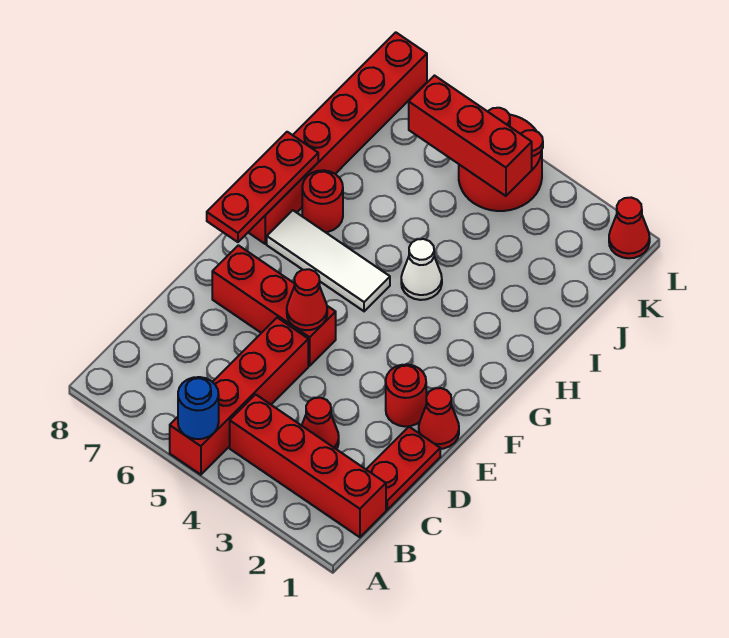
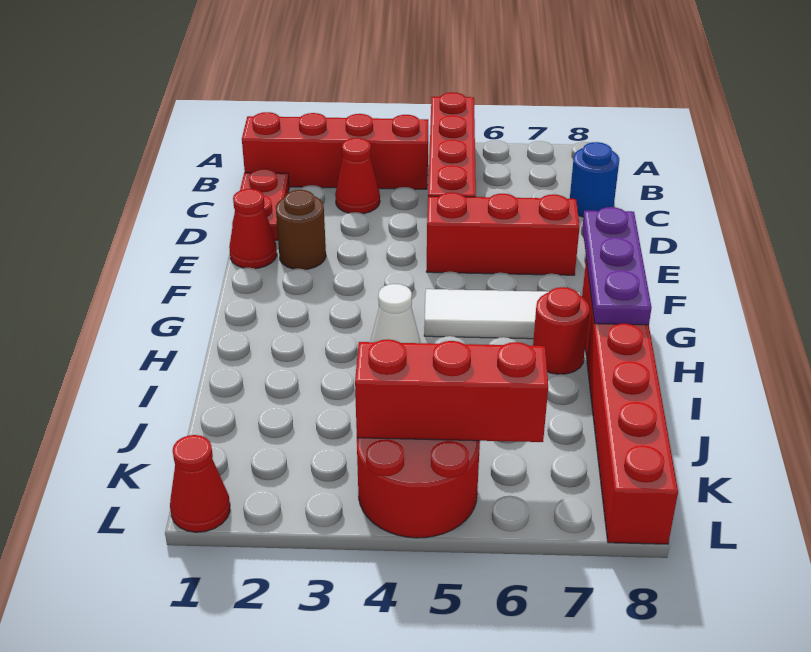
blue 1x1 round brick [178,377,219,439] -> blue 1x1 round brick moved to [570,142,619,217]
red 1x1 round brick [386,364,426,427] -> brown 1x1 round brick [276,190,326,270]
red 1x1 cone [287,269,327,330] -> none
red 1x3 plate [207,132,318,242] -> purple 1x3 plate [582,207,652,325]

